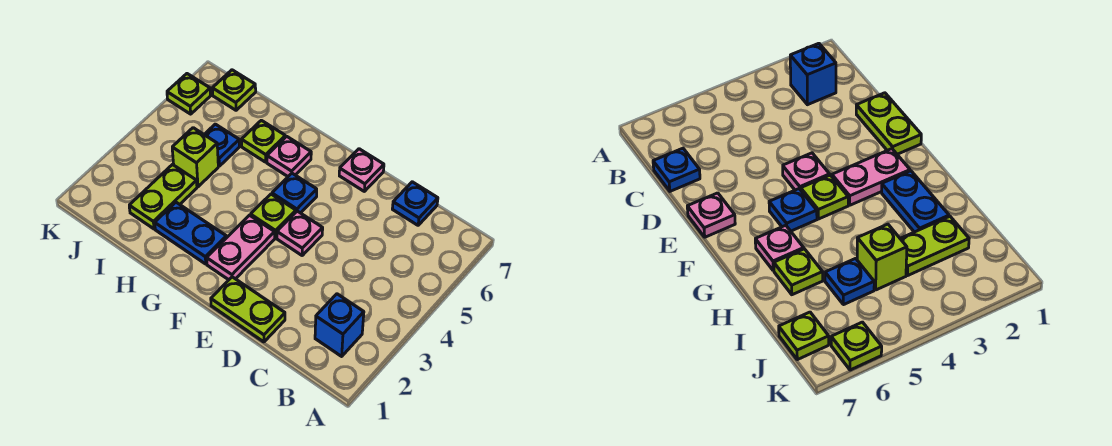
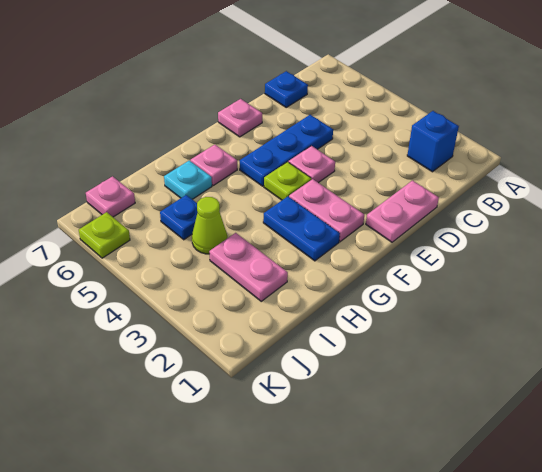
lime 1x2 plate [211,277,285,342] -> pink 1x2 plate [366,181,439,242]
blue 1x1 plate [272,173,317,213] -> blue 1x3 plate [240,115,333,186]
blue 1x2 plate [155,202,227,264] -> blue 1x2 plate turned to [263,197,340,261]
lime 1x1 plate [241,120,285,162] -> cyan 1x1 plate [164,161,212,199]
lime 1x2 plate [129,165,197,229] -> pink 1x2 plate [209,233,288,301]
lime 1x1 brick [172,128,218,187] -> lime 1x1 cone [192,197,227,254]
lime 1x1 plate [212,70,256,110] -> pink 1x1 plate [86,176,135,217]

